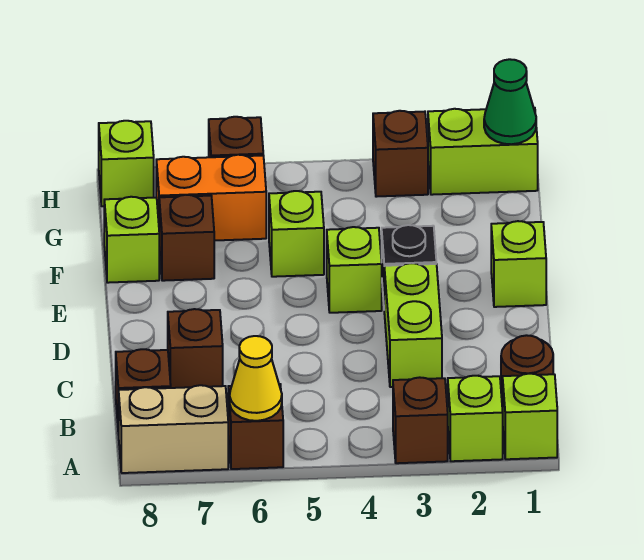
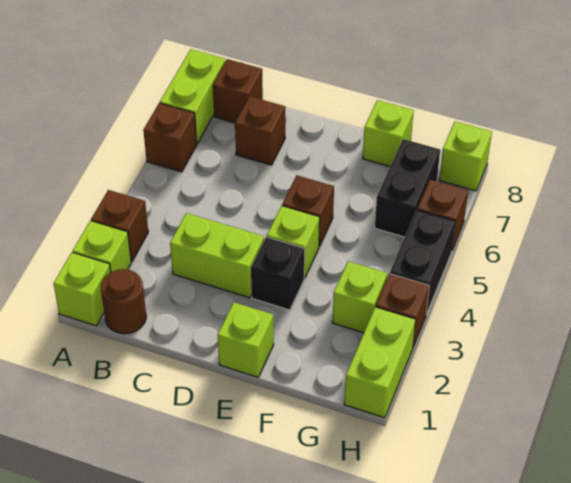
yellow 1x1 cone [230,336,282,421] -> none
tan 1x2 brick [119,385,228,473] -> lime 1x2 brick [160,49,225,144]
lime 1x1 brick [269,191,324,277] -> lime 1x1 brick moved to [333,261,387,333]
brown 1x1 brick [159,195,214,281] -> brown 1x1 brick moved to [282,176,334,247]
orange 1x2 brick [156,155,266,241] -> black 1x2 brick [375,139,440,237]
green 1x1 cone [484,59,536,144] -> none
none -> black 1x2 brick [390,210,456,314]

